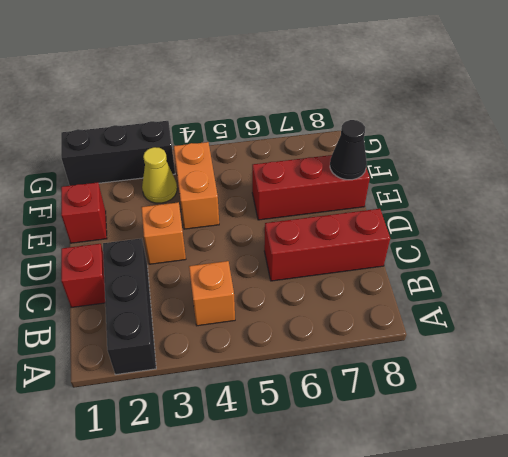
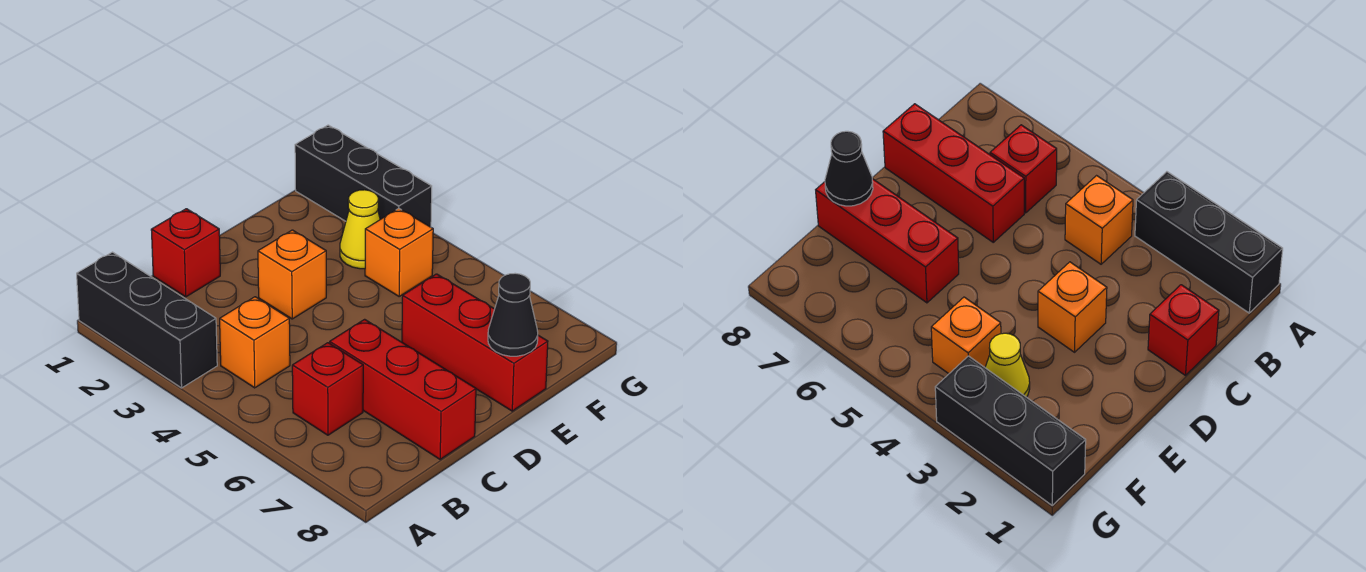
black 1x3 brick [103,238,156,375] -> black 1x3 brick turned to [77,252,217,388]
red 1x1 brick [61,182,107,243] -> red 1x1 brick moved to [292,343,363,435]
orange 1x2 brick [174,142,219,229] -> orange 1x1 brick [365,208,433,296]

